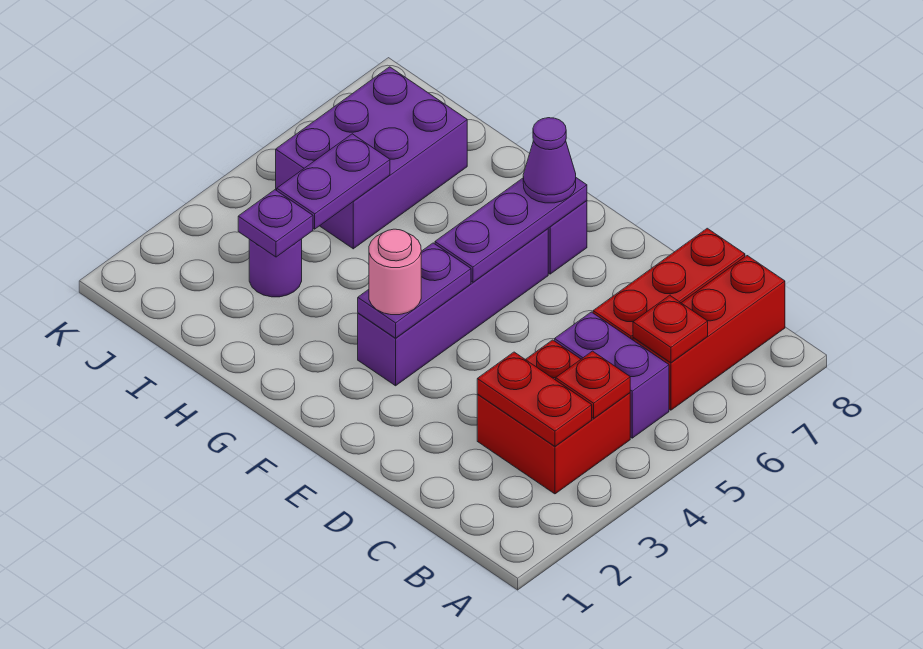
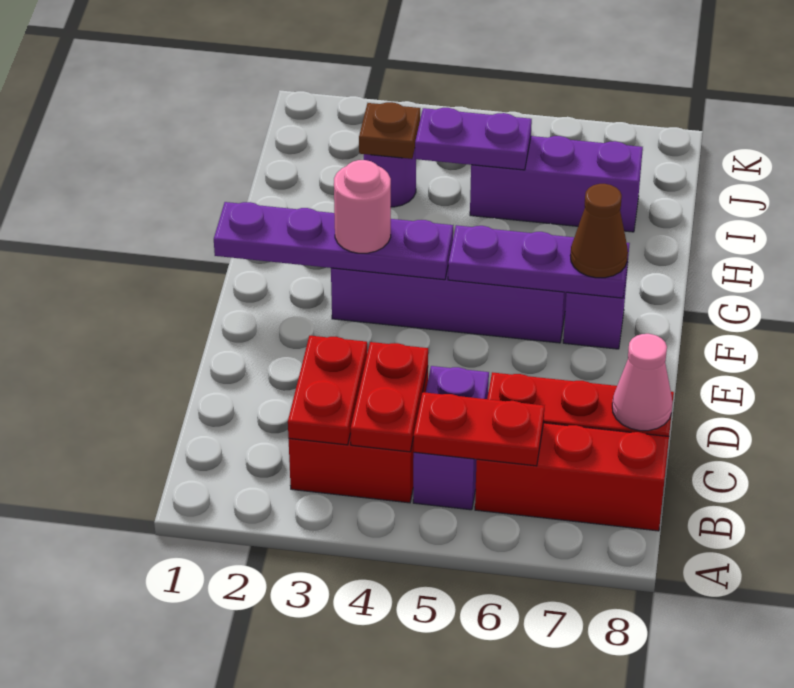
red 1x1 plate [556,351,630,418] -> red 1x2 plate [351,342,428,452]
red 1x1 plate [633,295,708,363] -> red 1x2 plate [413,392,544,466]
none -> pink 1x1 cone [612,334,673,431]
purple 1x2 plate [358,243,471,338] -> purple 1x4 plate [214,202,453,280]
purple 1x1 cone [523,118,576,203] -> brown 1x1 cone [570,184,628,278]
purple 1x1 plate [238,190,313,257] -> brown 1x1 plate [359,102,420,159]
purple 2x3 brick [276,67,467,249] -> purple 1x3 brick [470,136,643,232]

